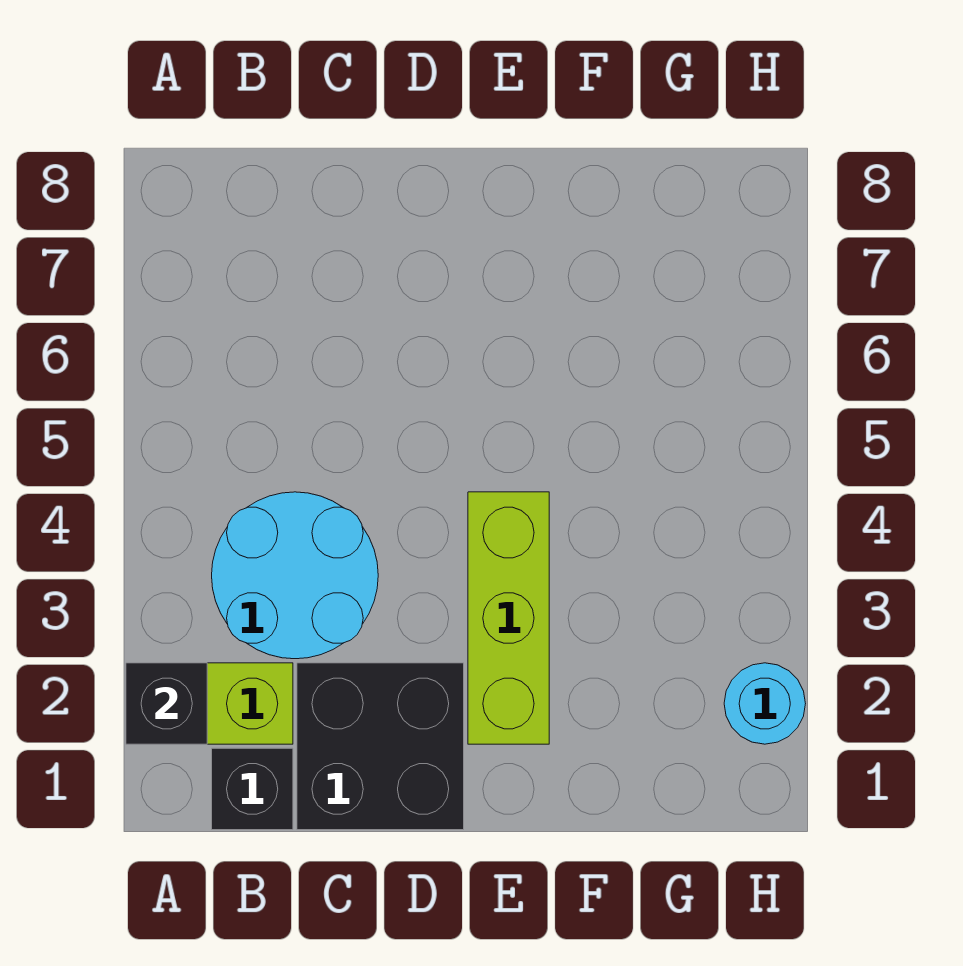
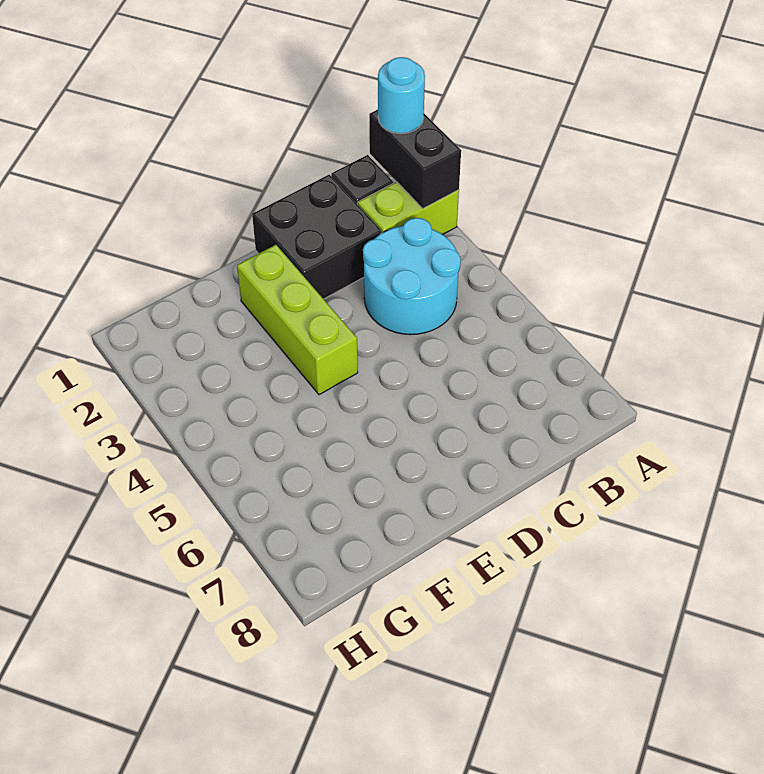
black 1x1 brick [126,663,207,744] -> black 1x2 brick [369,110,461,209]
cyan 1x1 round brick [724,663,806,744] -> cyan 1x1 round brick moved to [378,57,425,134]

